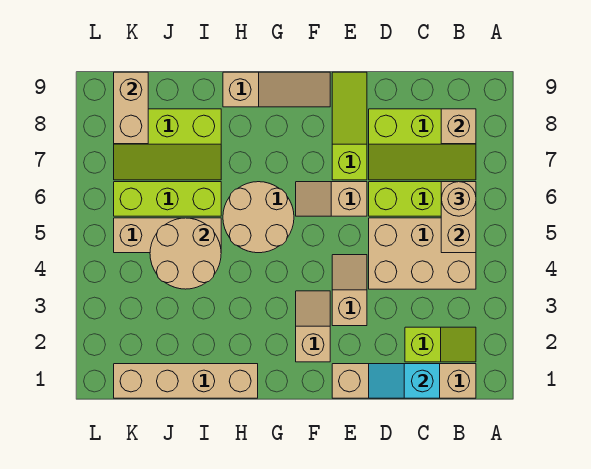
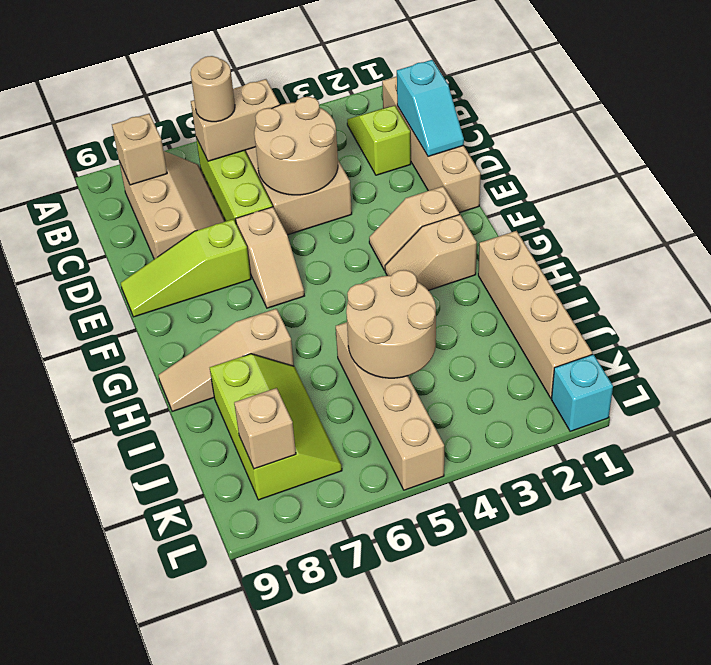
lime 2x3 slope [369,109,476,180] -> tan 2x3 slope [119,151,225,259]
tan 1x2 slope [332,255,367,326] -> tan 1x2 slope moved to [385,214,477,291]
tan 1x3 slope [223,72,330,107] -> tan 1x3 slope turned to [158,309,294,412]
tan 2x2 round brick [223,182,294,253] -> tan 2x2 round brick moved to [254,97,338,195]
tan 1x3 brick [114,218,221,253] -> tan 1x4 brick [336,322,444,490]
lime 1x3 brick [114,182,221,216] -> none
tan 1x2 brick [114,72,148,144] -> tan 1x1 brick [234,388,296,469]
none -> cyan 1x1 brick [551,354,613,431]

